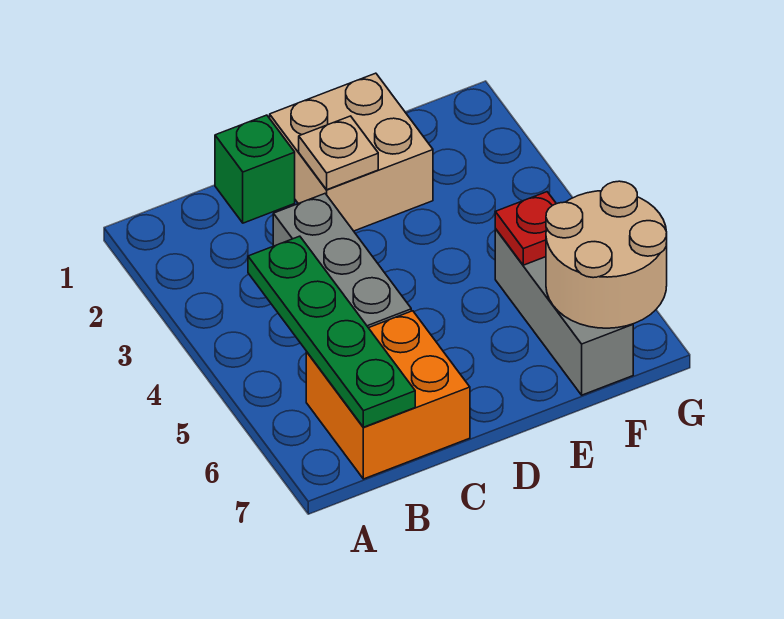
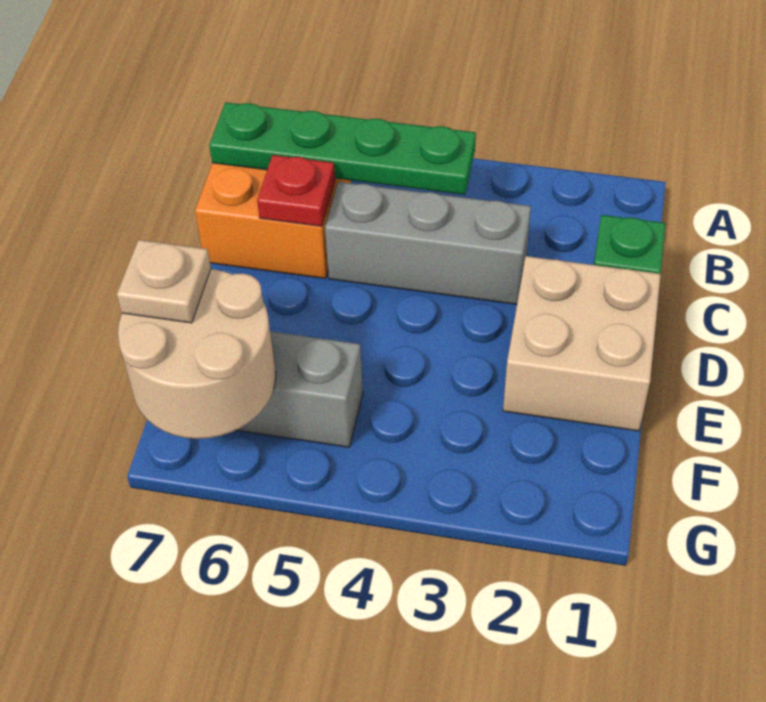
tan 1x1 plate [299,116,378,190] -> tan 1x1 plate moved to [117,240,211,323]
red 1x1 plate [495,192,556,265] -> red 1x1 plate moved to [257,155,335,226]

